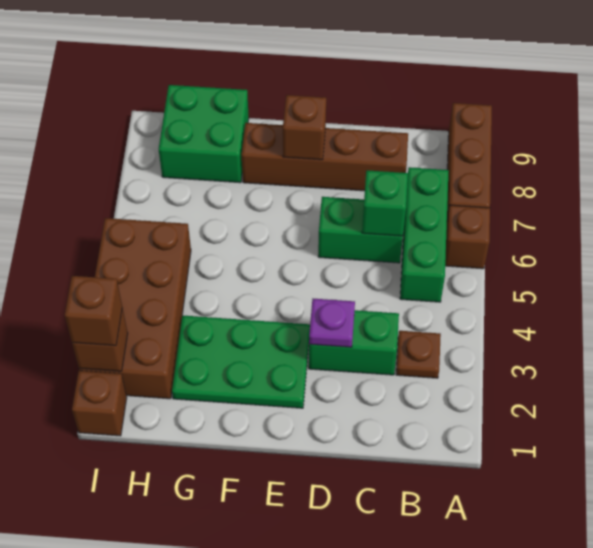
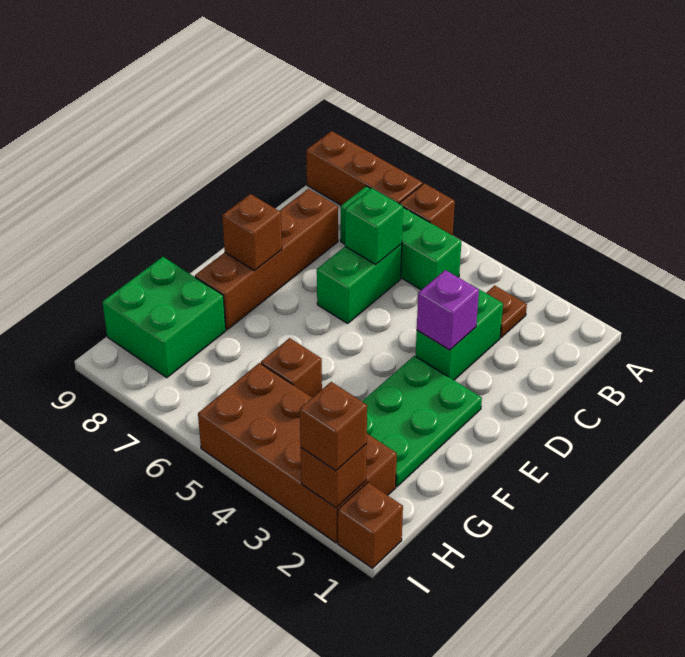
purple 1x1 plate [309,299,355,347] -> purple 1x1 brick [417,270,479,350]
none -> brown 1x1 brick [261,338,322,398]

